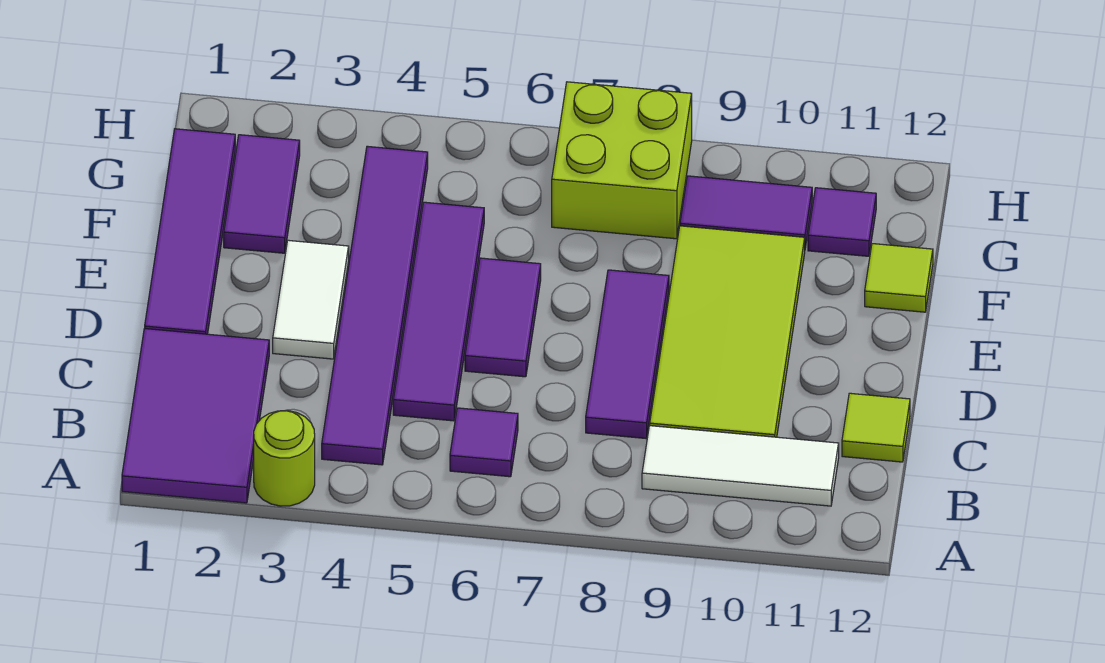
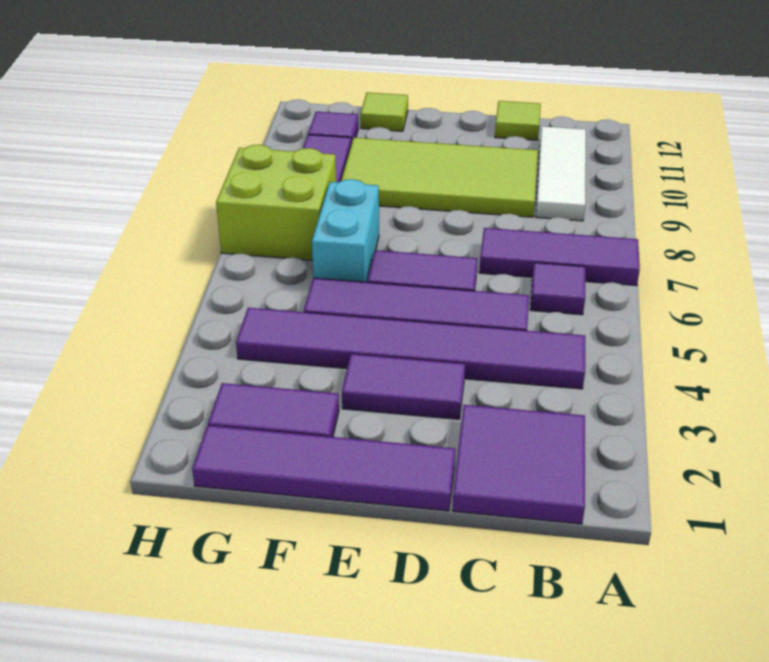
purple 2x3 tile [122,329,269,503] -> purple 2x2 tile [452,405,585,524]
lime 1x1 round brick [254,411,315,506] -> none
purple 1x3 tile [586,270,669,438] -> purple 1x3 tile moved to [479,228,640,286]
white 1x2 tile [273,240,349,359] -> purple 1x2 tile [342,354,465,419]
none -> cyan 1x2 brick [312,179,379,282]

